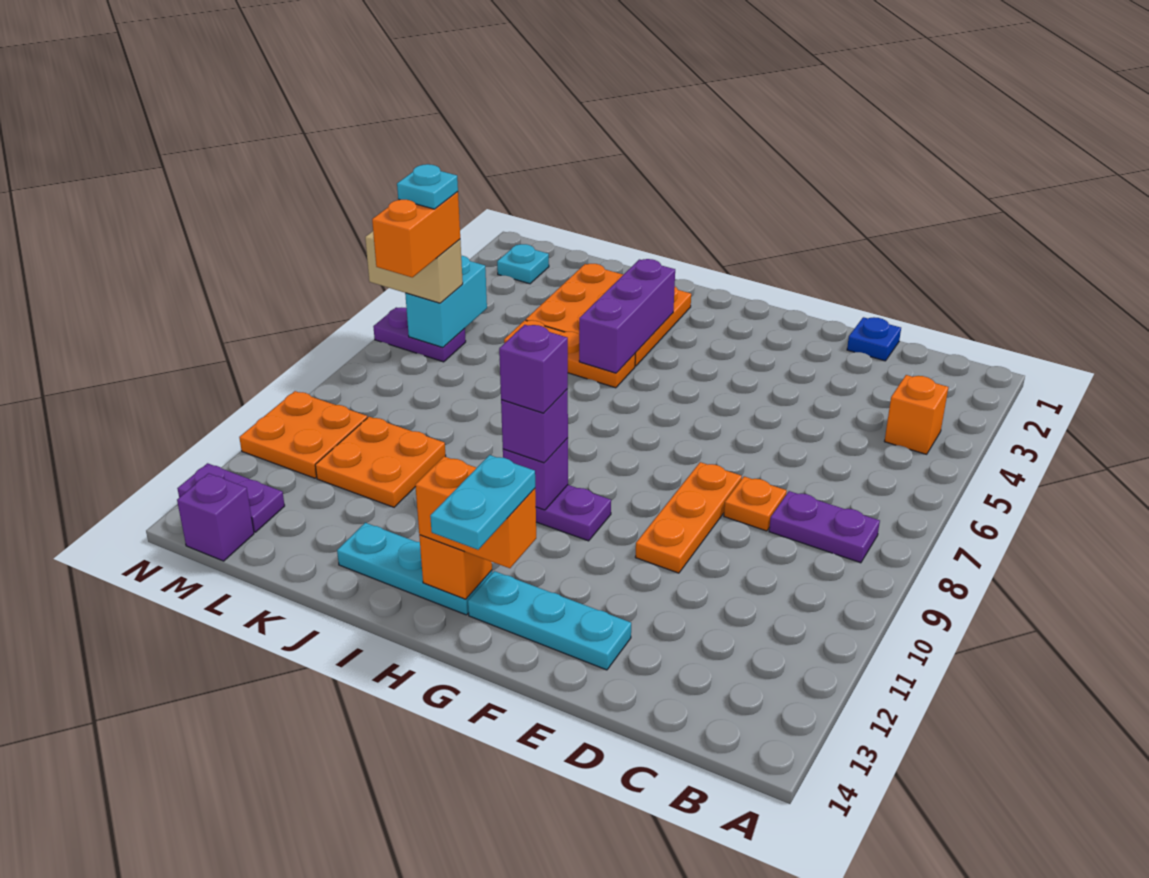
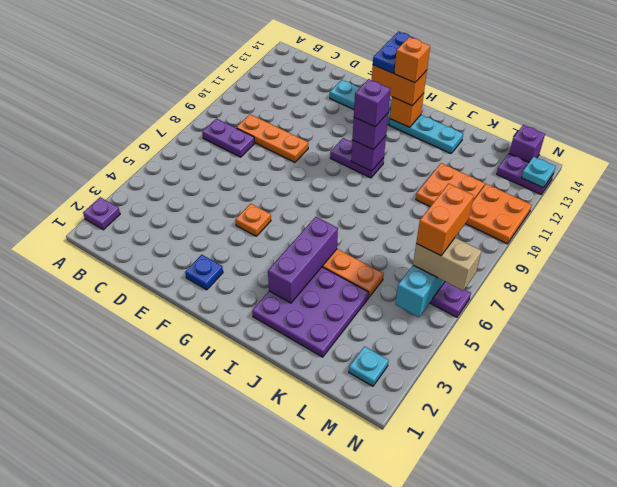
none -> purple 1x1 plate [83,197,120,230]
orange 1x1 brick [884,375,948,454] -> orange 1x1 brick moved to [394,37,430,83]
blue 1x1 plate [847,317,901,361] -> blue 1x1 plate moved to [185,255,223,290]
orange 1x1 plate [724,476,787,531] -> orange 1x1 plate moved to [236,204,271,236]
orange 1x3 plate [635,462,742,573] -> orange 1x3 plate turned to [236,114,308,162]
cyan 1x2 plate [430,455,535,550] -> blue 1x2 plate [373,31,416,73]
orange 3x3 plate [526,264,691,366] -> purple 3x3 plate [252,267,369,357]
cyan 1x1 plate [397,164,458,209] -> cyan 1x1 plate moved to [521,157,556,188]

